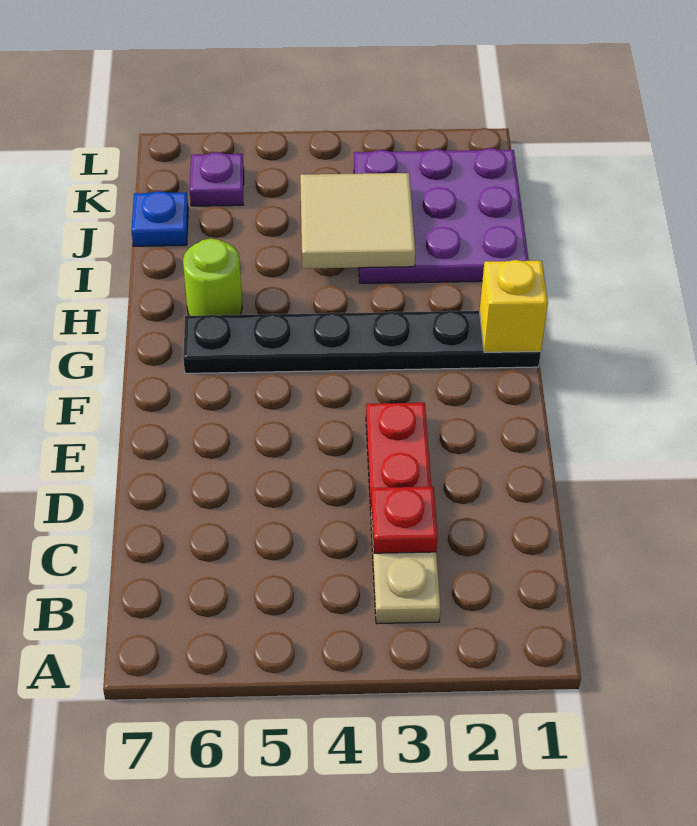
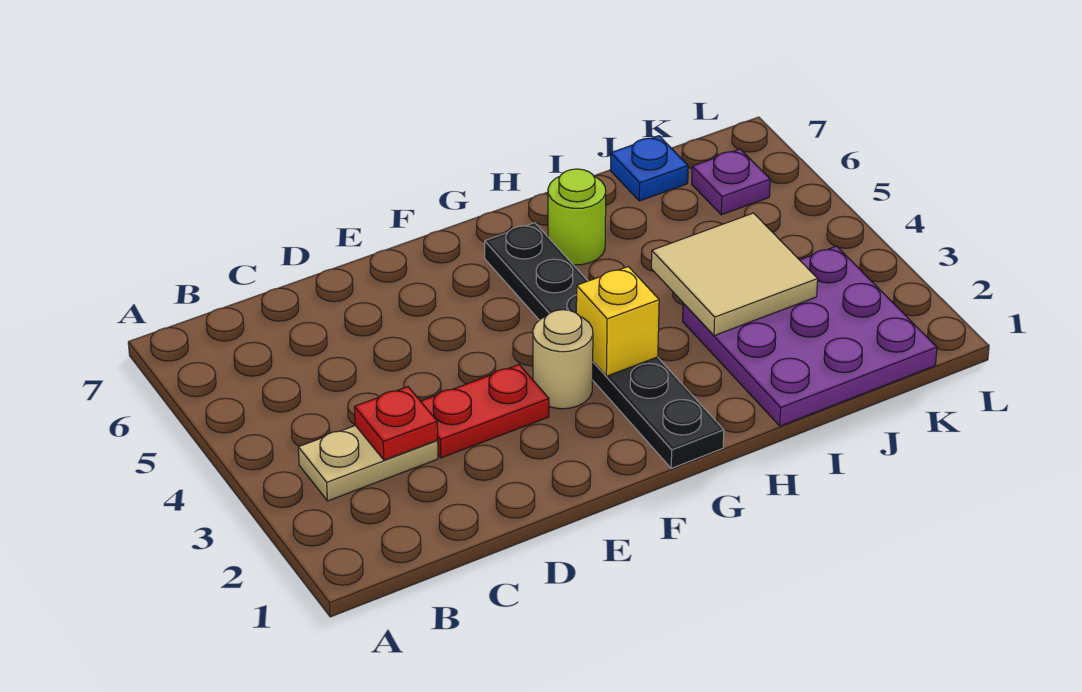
none -> tan 1x1 round brick [533,310,593,409]
yellow 1x1 brick [480,260,548,352] -> yellow 1x1 brick moved to [576,267,659,376]

